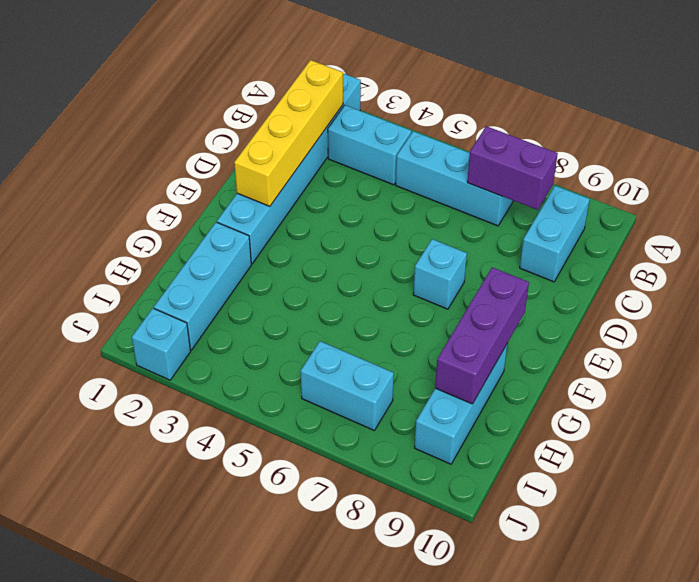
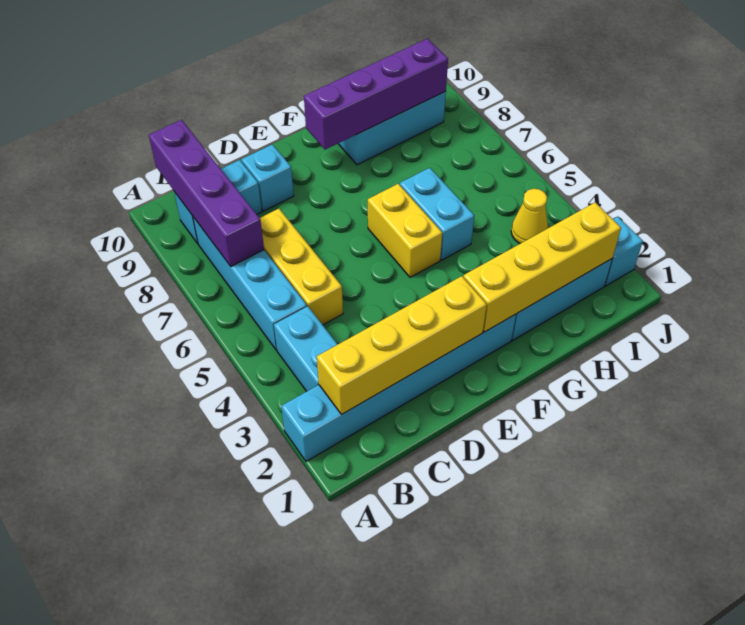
cyan 1x3 brick [396,131,513,226] -> cyan 1x4 brick [193,217,307,350]
purple 1x2 brick [467,126,558,210] -> purple 1x4 brick [149,120,264,266]
none -> yellow 1x3 brick [260,209,343,325]
cyan 1x1 brick [413,239,467,309] -> cyan 1x1 brick moved to [242,144,294,211]
none -> yellow 1x4 brick [463,202,621,332]
none -> yellow 1x2 brick [368,184,442,277]
purple 1x3 brick [435,267,529,404] -> purple 1x4 brick [304,39,448,150]
none -> yellow 1x1 cone [511,189,548,244]
cyan 1x2 brick [301,341,394,431] -> cyan 1x2 brick moved to [400,168,474,260]

